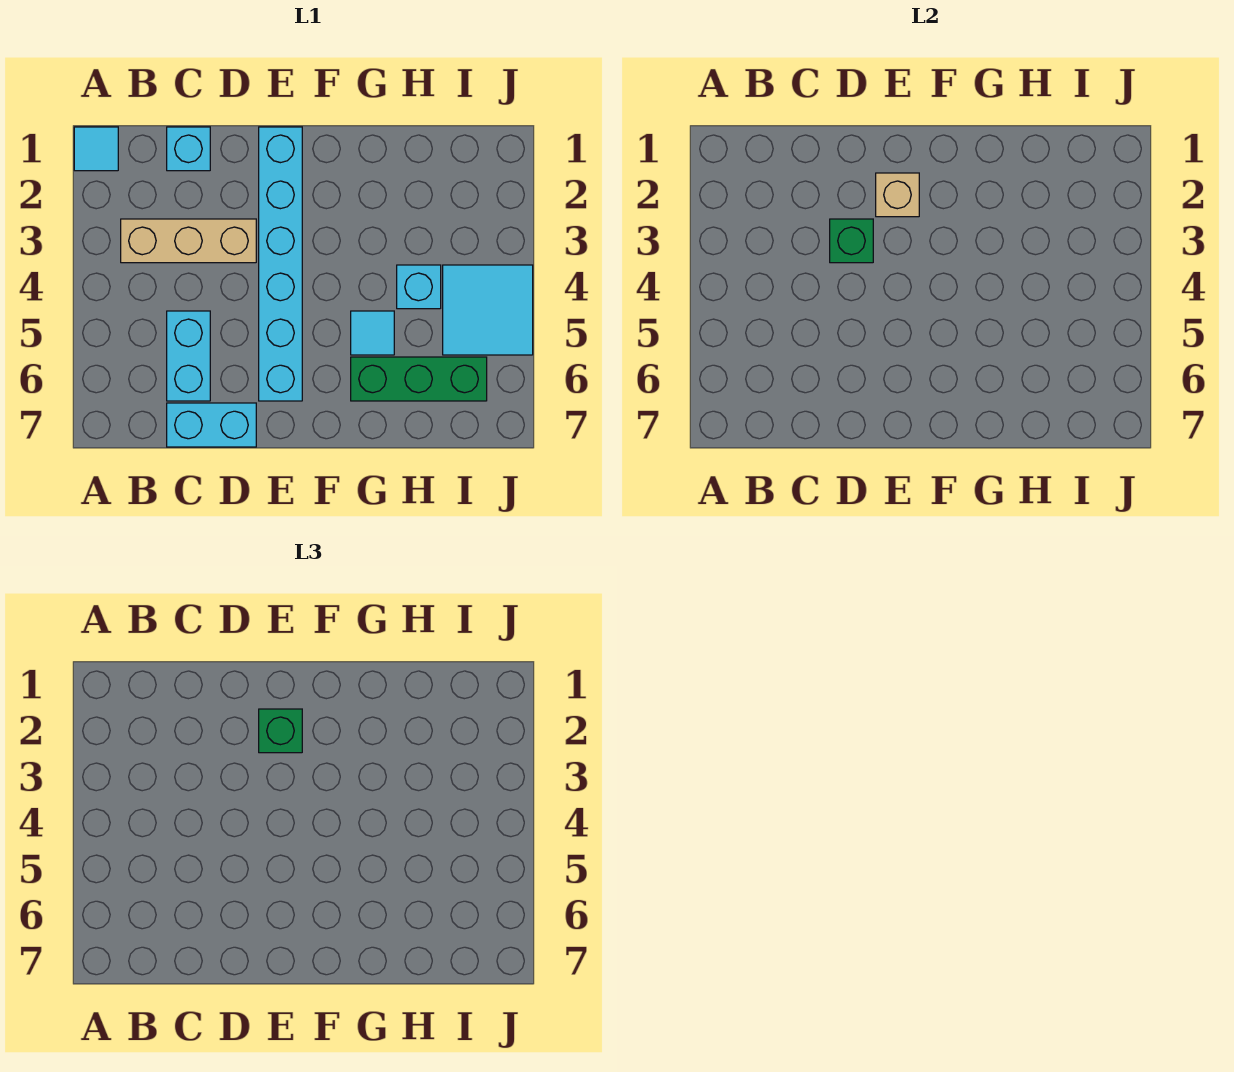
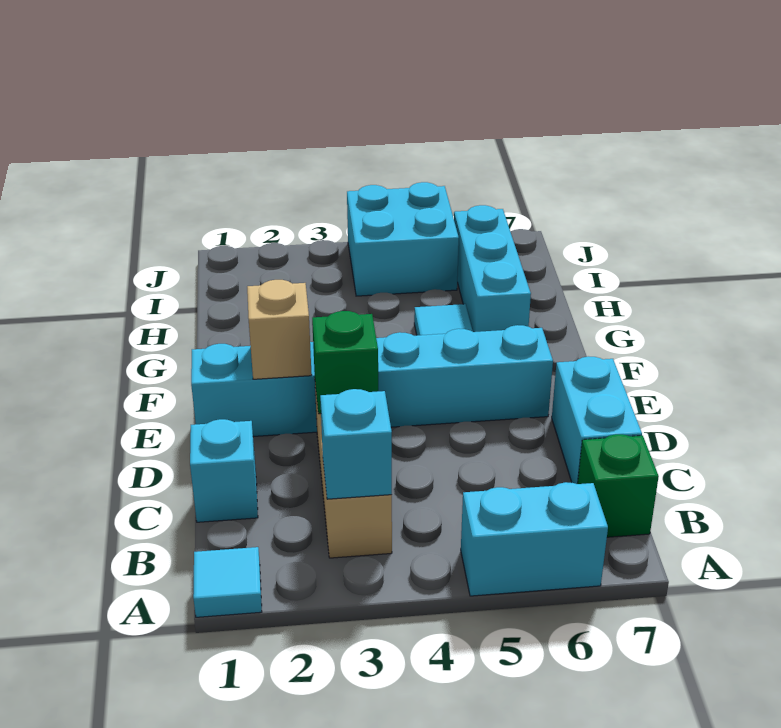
cyan 1x2 brick [167,311,210,401] -> cyan 1x2 brick moved to [461,482,608,596]
green 1x1 brick [259,709,302,753] -> green 1x1 brick moved to [578,434,659,537]
green 1x3 brick [351,357,487,401] -> cyan 1x3 brick [454,205,531,332]
cyan 1x1 brick [397,265,441,309] -> cyan 1x1 brick moved to [320,389,392,499]
cyan 2x2 tile [443,265,533,355] -> cyan 2x2 brick [347,182,459,296]

